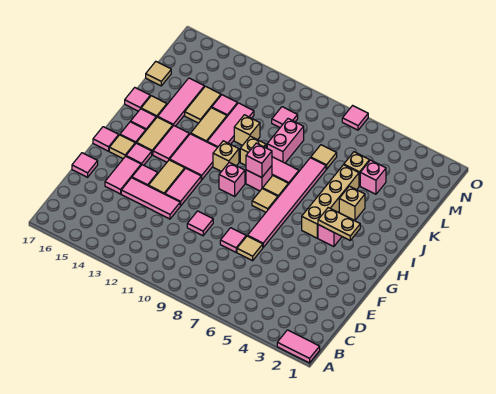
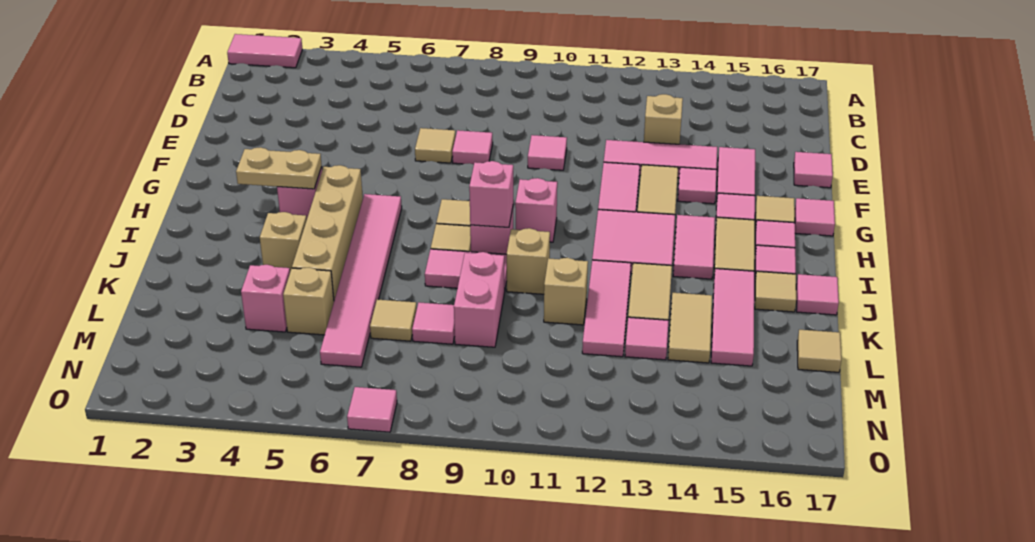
pink 1x6 tile [248,158,326,247] -> pink 1x6 tile moved to [320,194,402,367]
tan 1x1 brick [213,141,239,172] -> tan 1x1 brick moved to [644,94,683,144]
pink 1x1 tile [272,107,298,127] -> pink 1x1 tile moved to [412,302,455,344]

